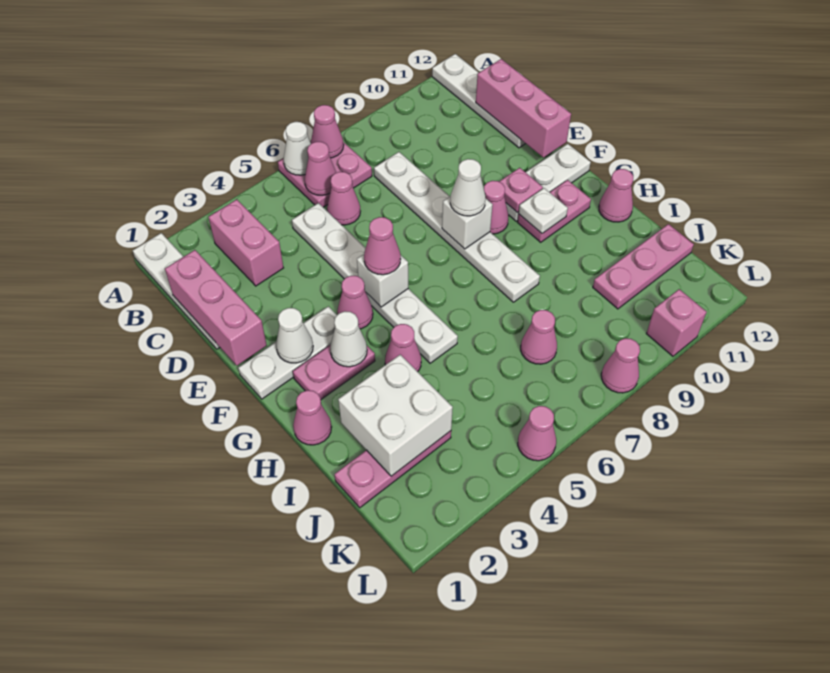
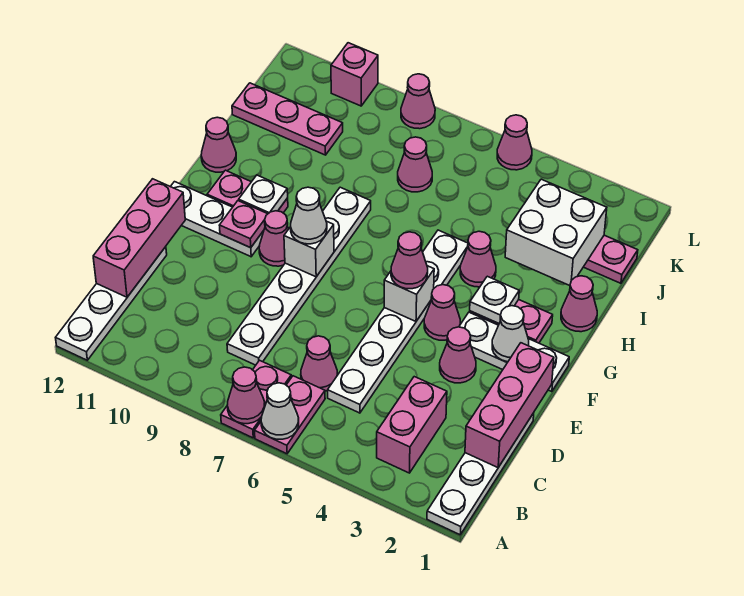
pink 1x1 cone [305,142,336,195] -> pink 1x1 cone moved to [440,327,476,383]
white 1x1 cone [330,311,367,367] -> white 1x1 plate [470,276,519,323]

